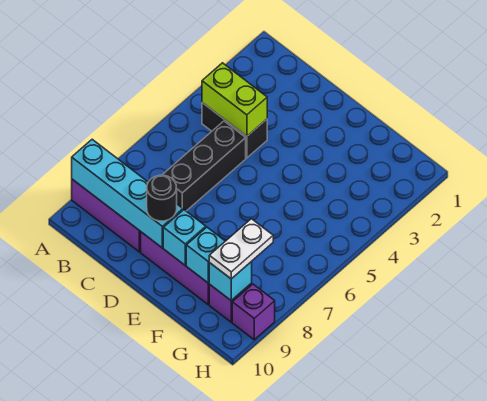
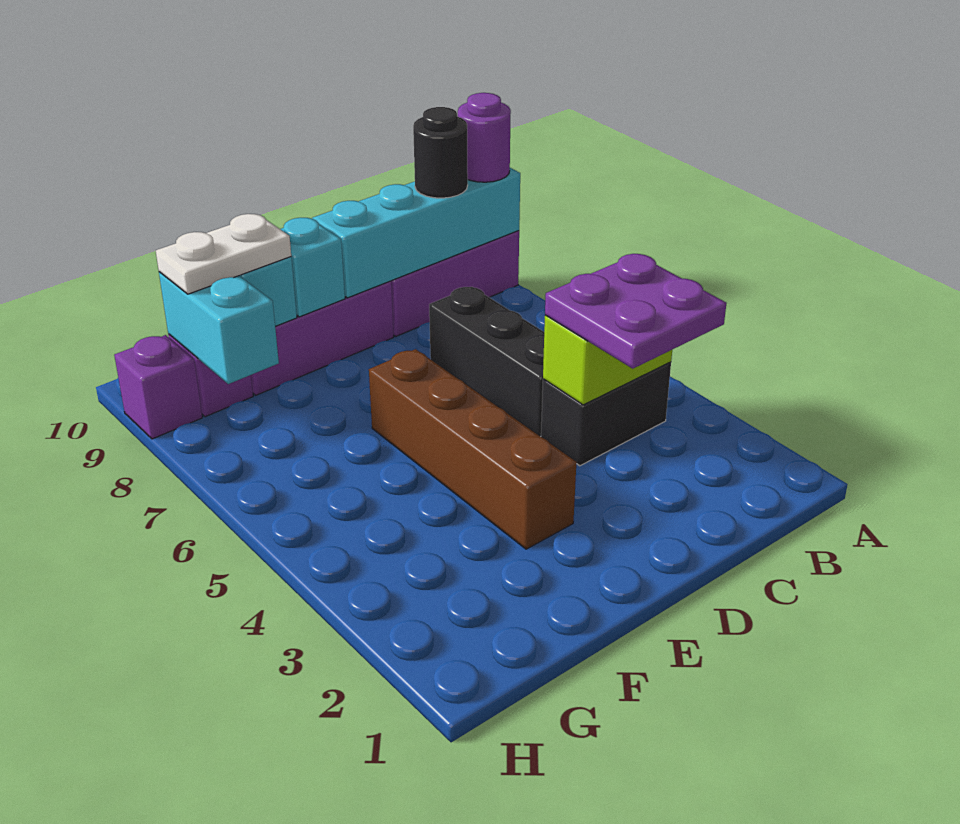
none -> purple 1x1 round brick [458,93,511,182]
none -> purple 2x2 plate [545,254,726,369]
black 1x1 round brick [147,175,177,221] -> black 1x1 round brick moved to [413,107,468,198]
none -> brown 1x4 brick [369,349,576,549]
white 1x2 plate [209,219,273,279] -> white 1x2 plate turned to [156,214,291,294]
cyan 1x1 brick [209,262,252,301] -> cyan 1x2 brick [159,272,279,384]

